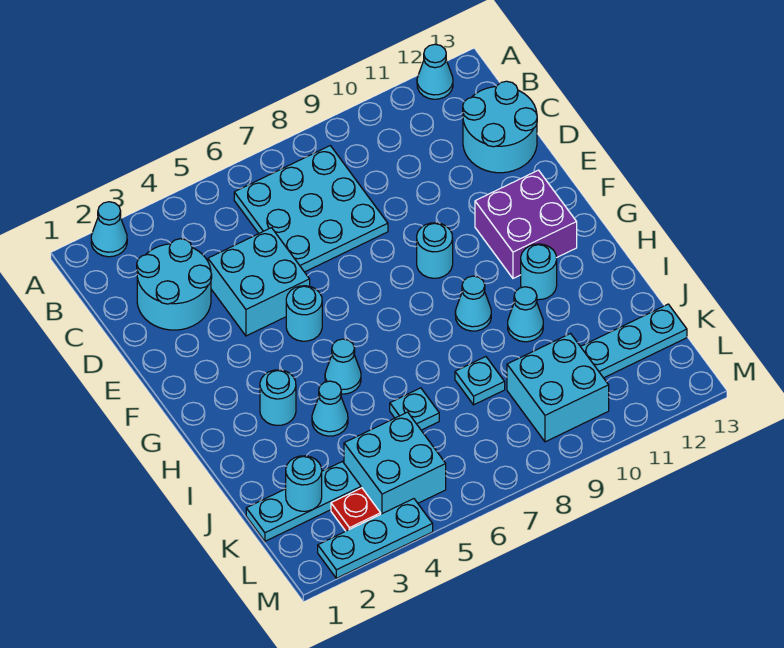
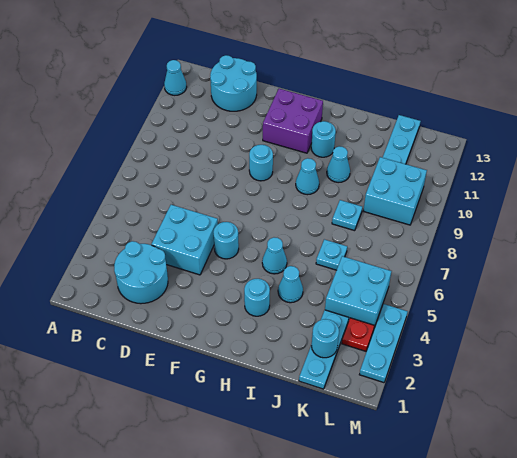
cyan 1x1 cone [91,202,127,257] -> none
cyan 3x3 plate [234,146,388,272] -> none

